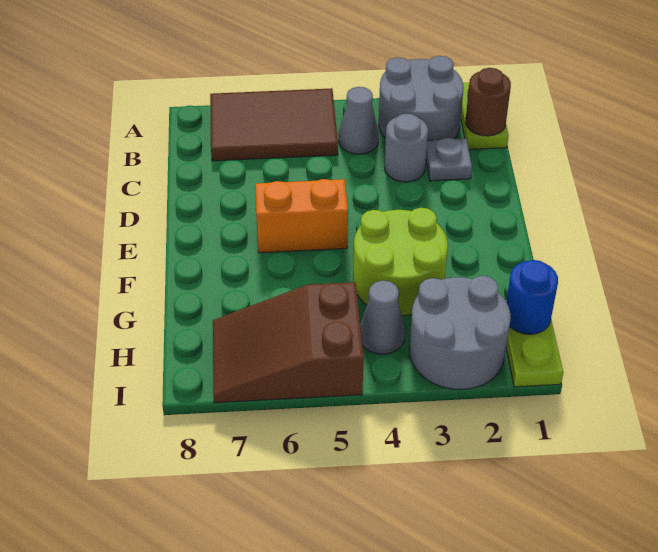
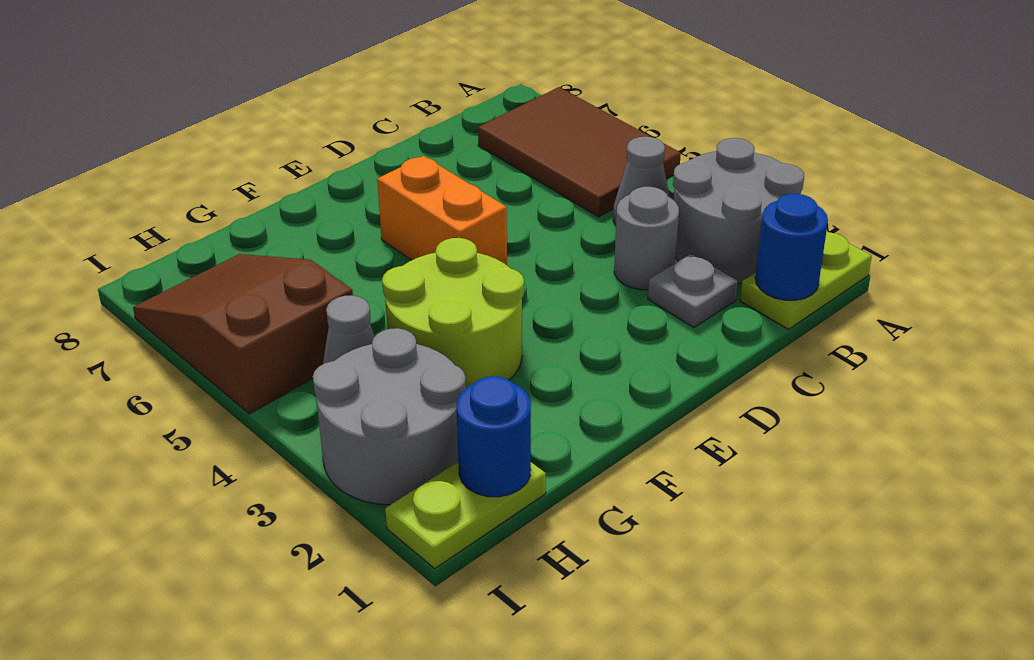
brown 1x1 round brick [466,68,511,136] -> blue 1x1 round brick [755,194,828,300]

